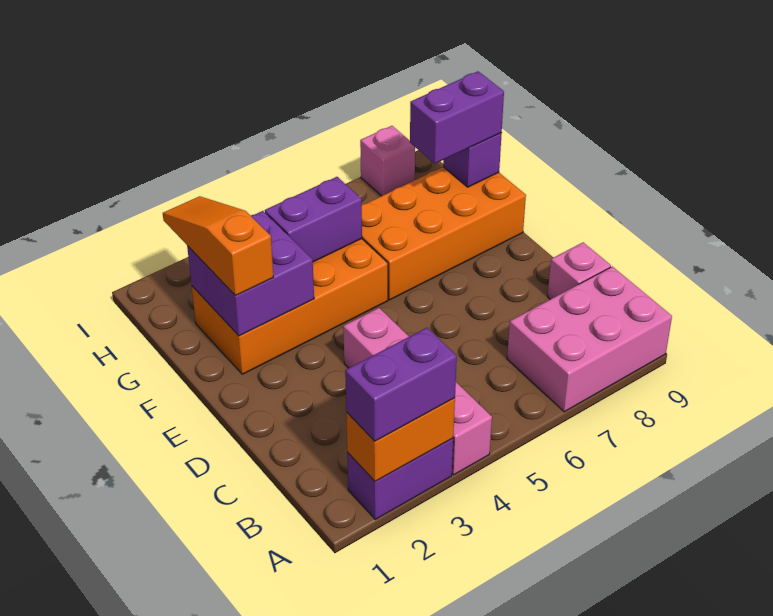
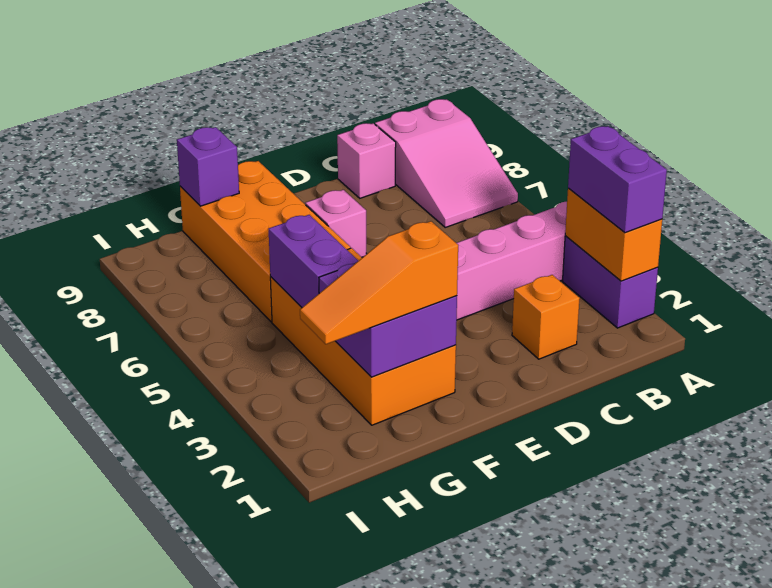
pink 2x3 brick [507,267,672,412] -> pink 2x3 slope [375,99,518,227]
none -> orange 1x1 brick [512,275,580,359]
purple 1x2 brick [410,71,504,164] -> none
pink 1x1 brick [360,126,415,196] -> pink 1x1 brick moved to [305,190,366,257]

